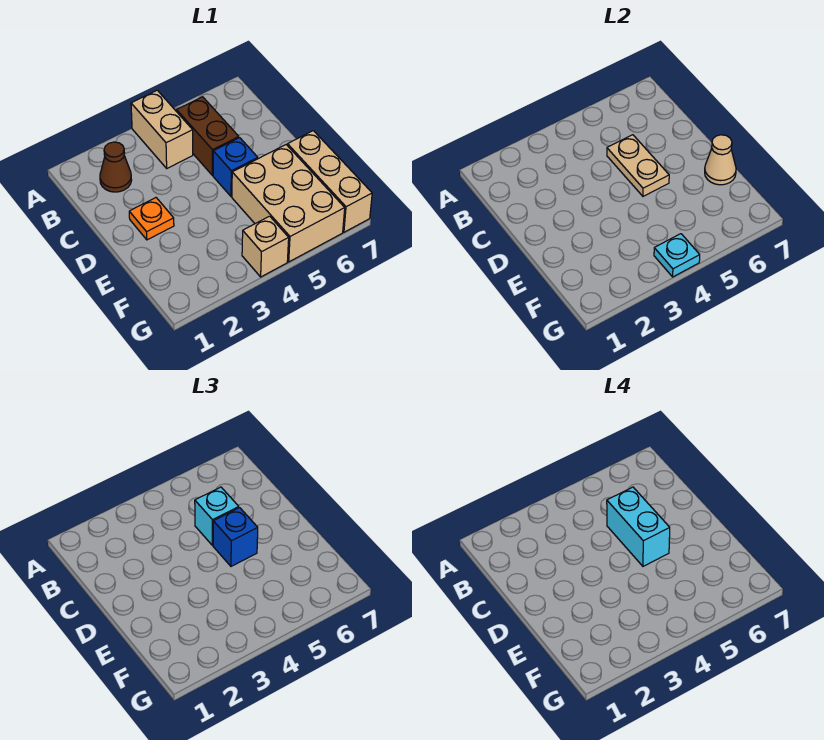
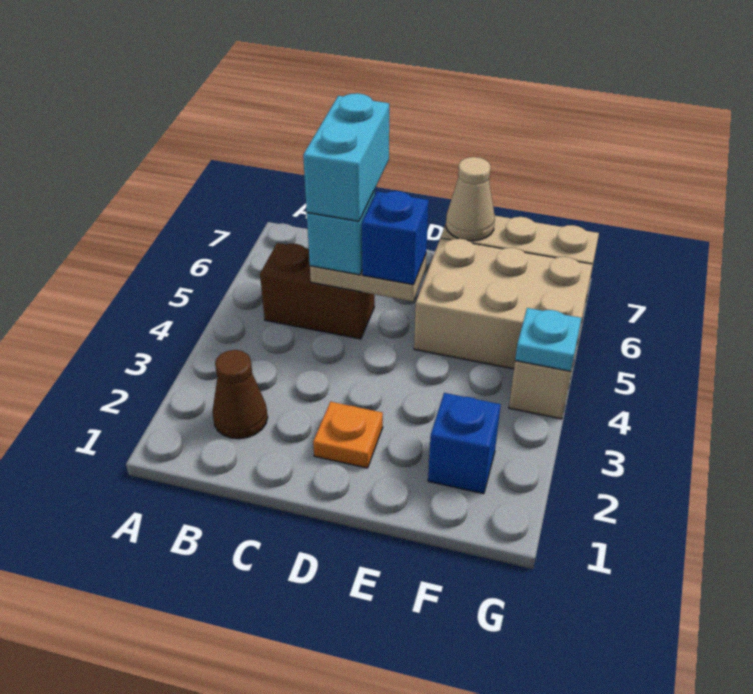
tan 1x2 brick [131,90,193,168] -> none
cyan 1x2 brick [607,487,670,566] -> cyan 1x2 brick turned to [303,93,389,221]
blue 1x1 brick [213,138,258,196] -> blue 1x1 brick moved to [428,393,501,494]

